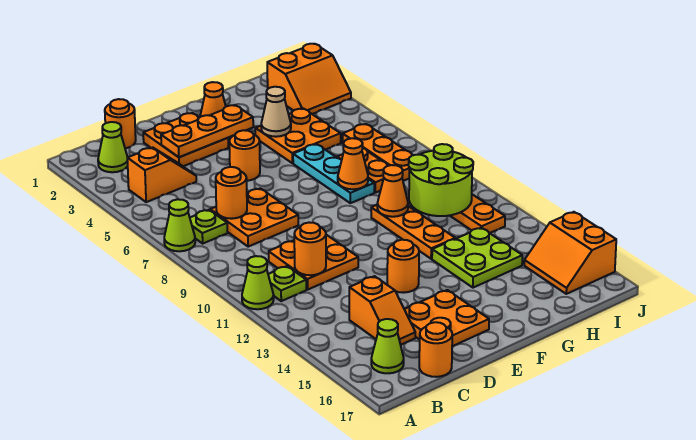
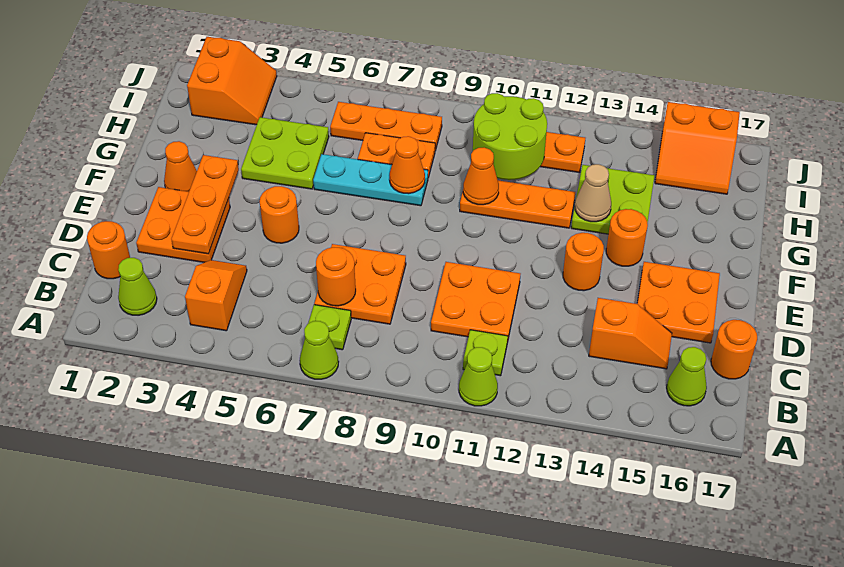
orange 1x1 round brick [294,223,326,275] -> orange 1x1 round brick moved to [606,209,648,266]
orange 2x2 plate [255,109,341,163] -> lime 2x2 plate [241,117,329,189]
tan 1x1 cone [261,87,291,137] -> tan 1x1 cone moved to [575,164,611,222]

